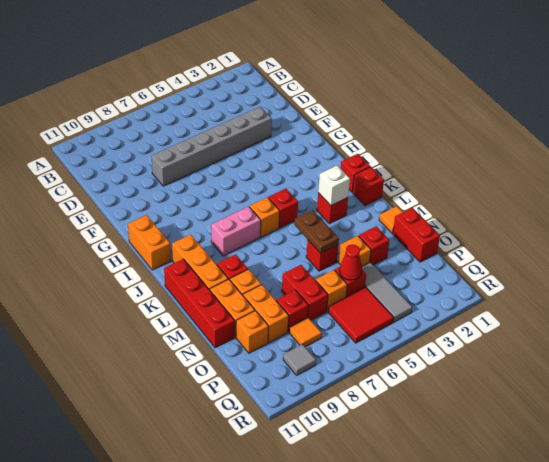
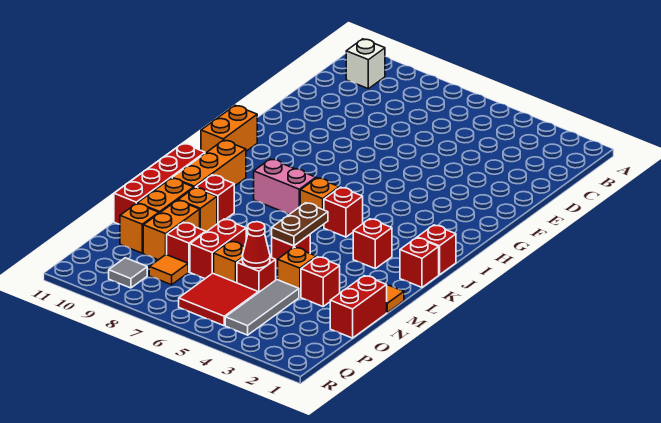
grey 1x6 brick [151,107,272,186] -> none
white 1x1 brick [318,166,350,205] -> white 1x1 brick moved to [346,39,385,89]

